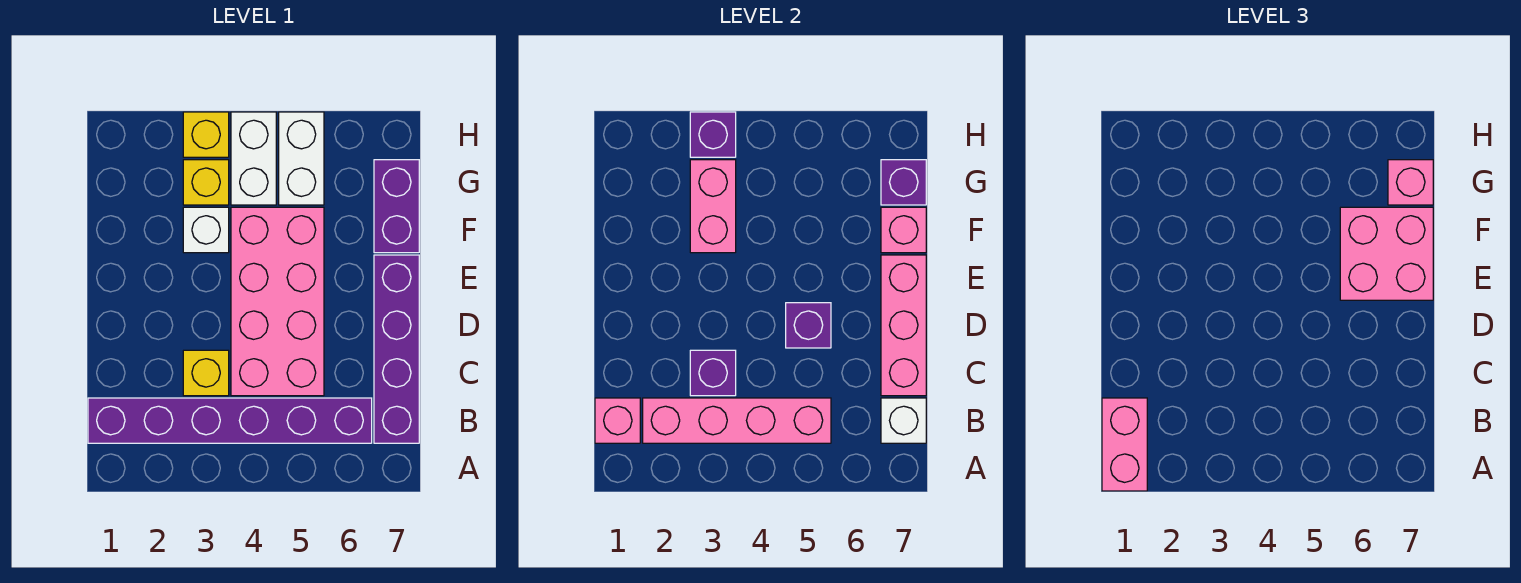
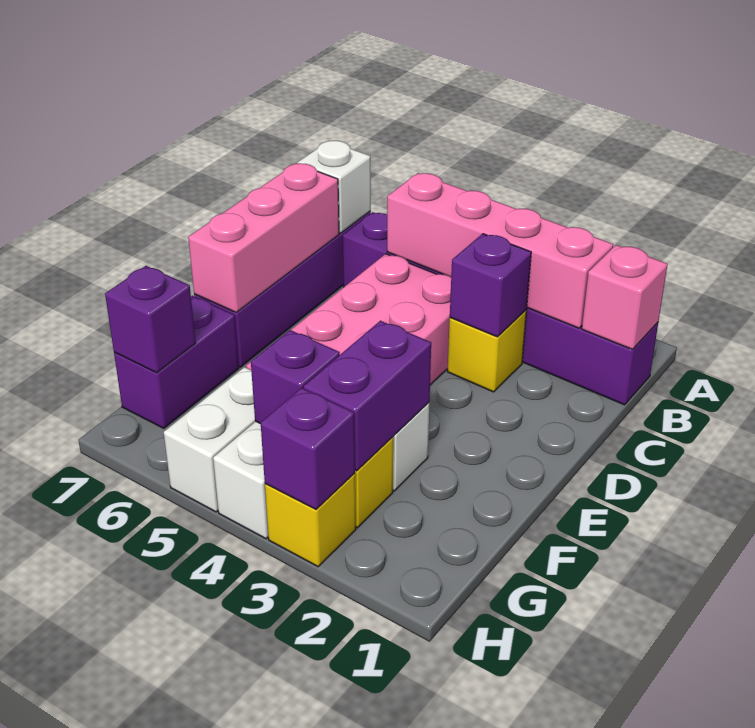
pink 1x2 brick [1102,398,1147,491] -> none
purple 1x1 brick [786,303,831,348] -> purple 1x1 brick moved to [251,330,340,424]
pink 2x2 brick [1340,207,1433,300] -> none
pink 1x2 brick [690,160,736,253] -> purple 1x2 brick [304,321,431,471]
pink 1x1 brick [881,207,926,253] -> none
pink 1x1 brick [1388,160,1433,205] -> none

